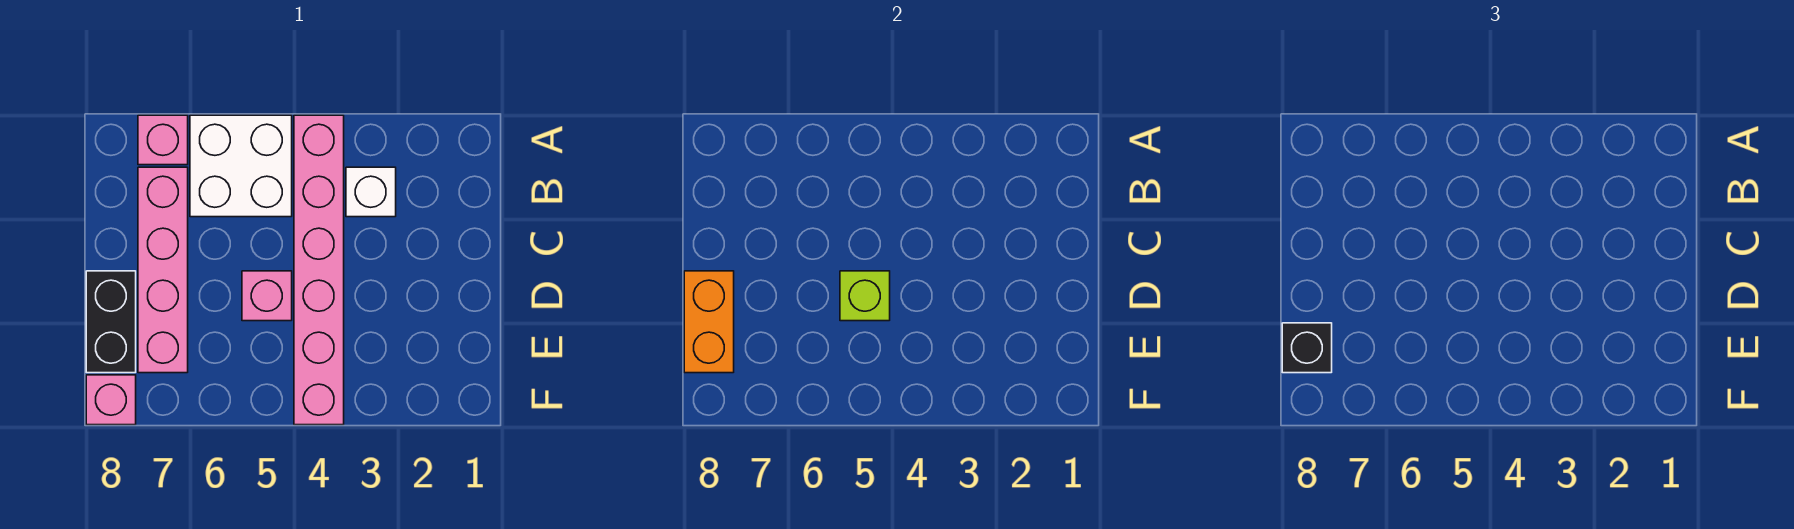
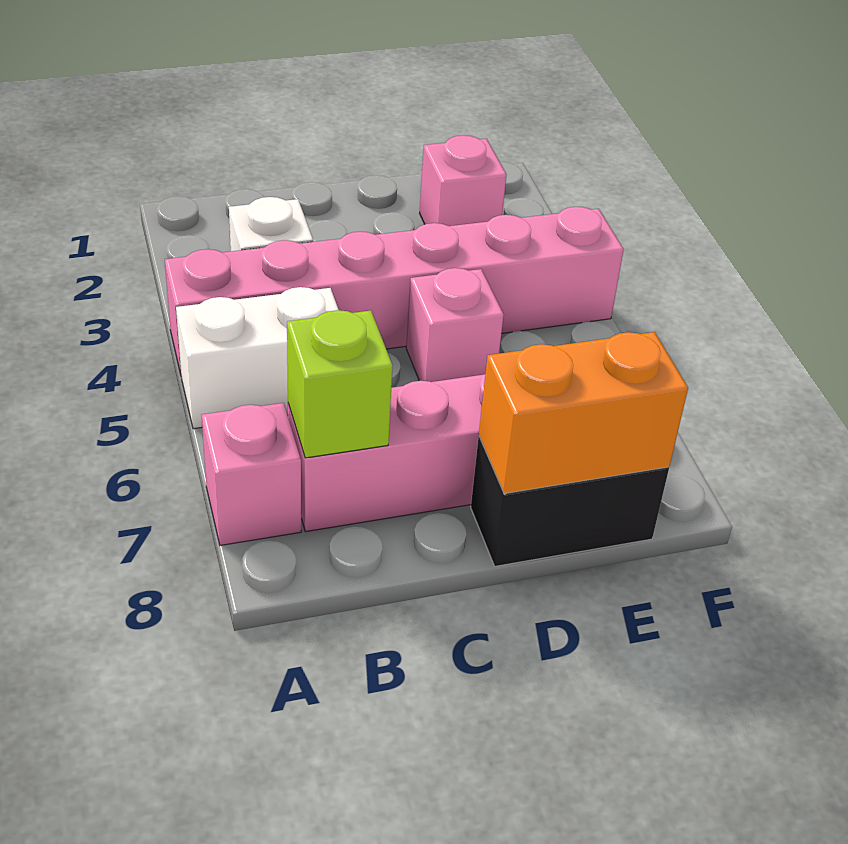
white 2x2 brick [190,115,292,217] -> white 1x2 brick [176,287,339,429]
lime 1x1 brick [840,271,890,321] -> lime 1x1 brick moved to [287,310,393,458]
black 1x1 brick [1282,323,1332,373] -> none
pink 1x1 brick [86,375,136,425] -> pink 1x1 brick moved to [420,135,507,226]

